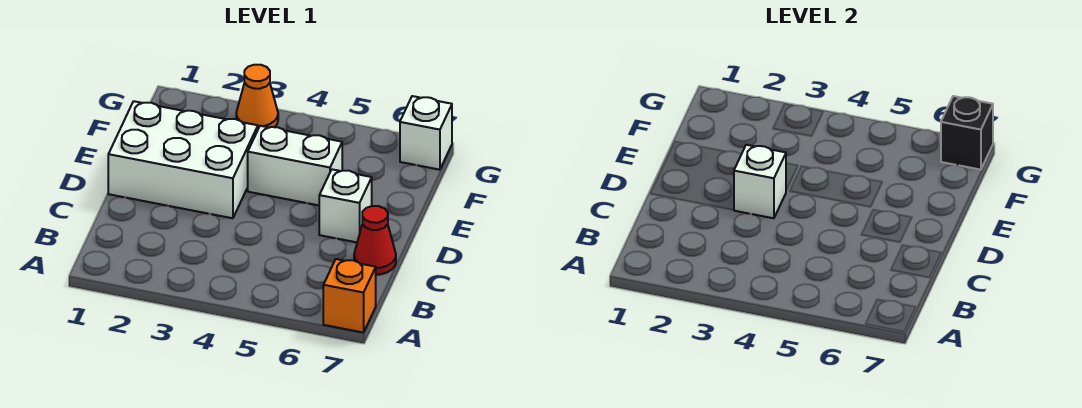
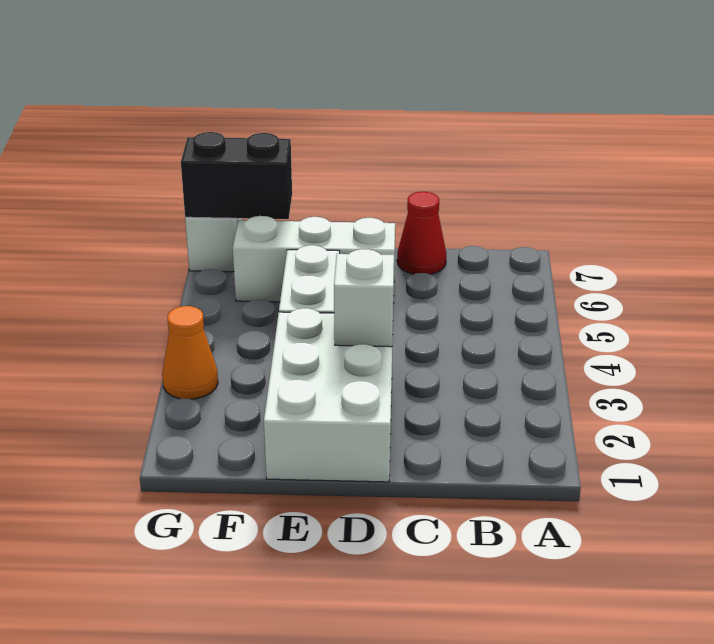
orange 1x1 brick [323,259,376,333] -> none
white 1x1 brick [319,169,372,242] -> white 1x3 brick [233,216,395,304]
black 1x1 brick [941,96,993,170] -> black 1x2 brick [181,132,292,219]

